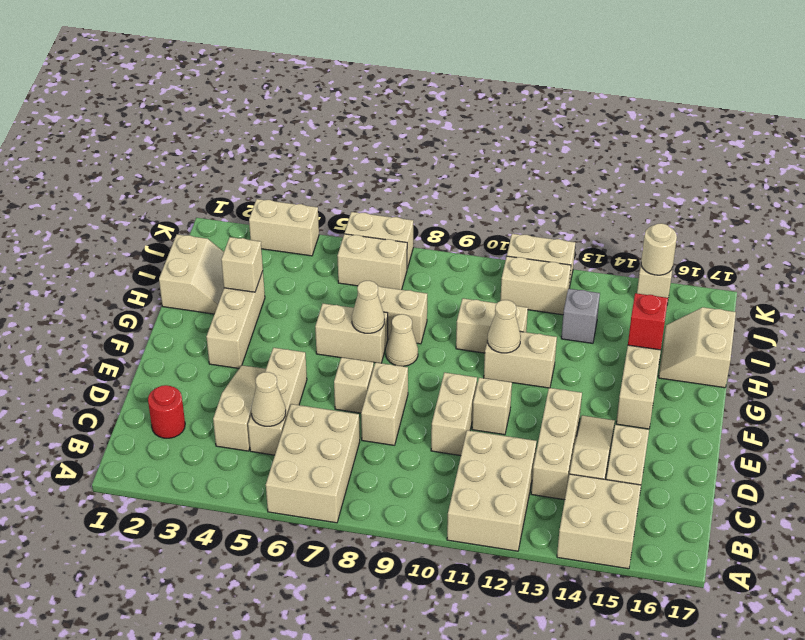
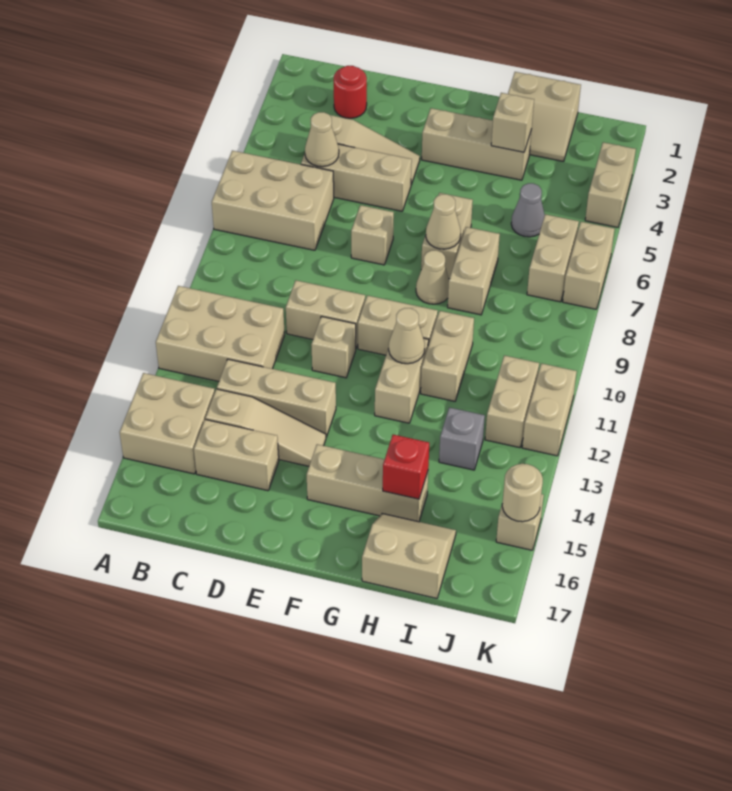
tan 1x2 brick [361,362,408,445] -> tan 1x2 brick moved to [358,295,438,355]
none -> grey 1x1 cone [511,183,545,237]

